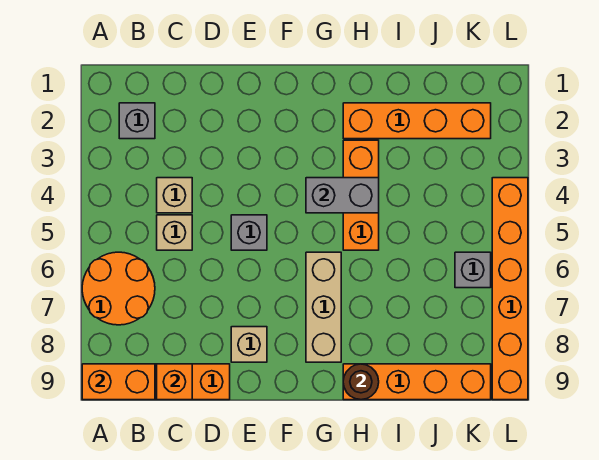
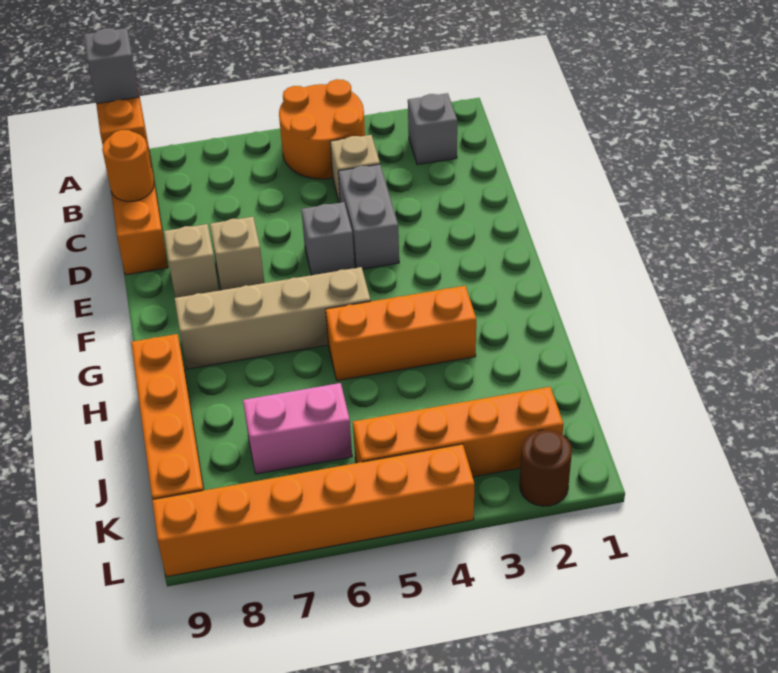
orange 2x2 round brick [82,252,155,325] -> orange 2x2 round brick moved to [279,79,365,179]
tan 1x1 brick [157,215,192,250] -> tan 1x1 brick moved to [210,217,264,290]
orange 1x1 brick [157,364,192,400] -> orange 1x1 round brick [102,130,154,201]
grey 1x2 brick [306,178,379,213] -> grey 1x2 brick moved to [338,164,399,269]
tan 1x3 brick [306,252,341,362] -> tan 1x4 brick [175,267,371,369]
orange 1x4 brick [343,103,491,139] -> orange 1x4 brick turned to [353,387,564,477]
brown 1x1 round brick [343,364,379,400] -> brown 1x1 round brick moved to [520,430,572,506]
none -> pink 1x2 brick [243,383,352,474]
grey 1x1 brick [455,252,491,288] -> grey 1x1 brick moved to [84,28,139,104]

